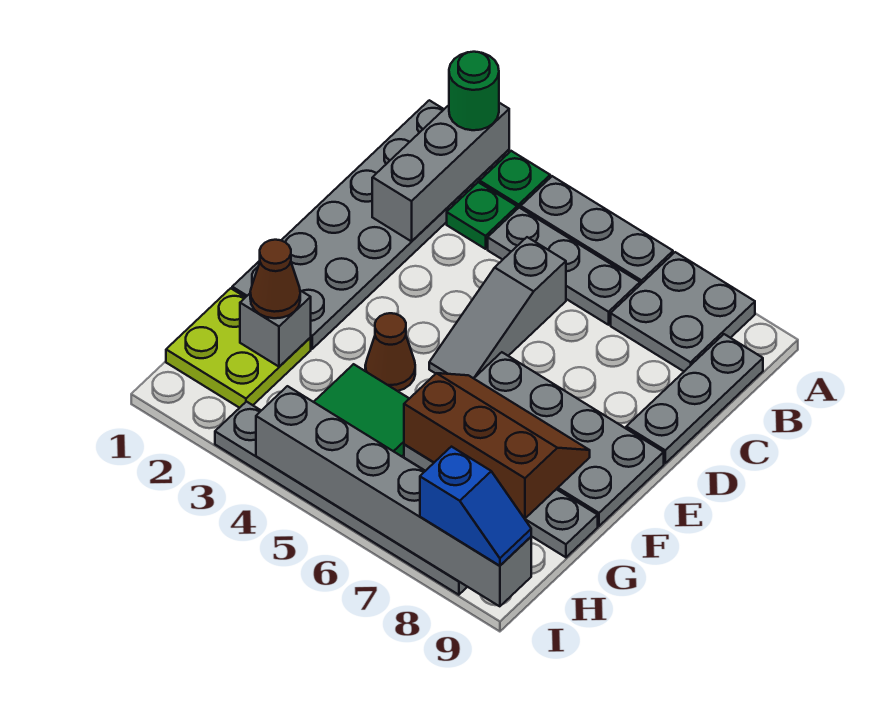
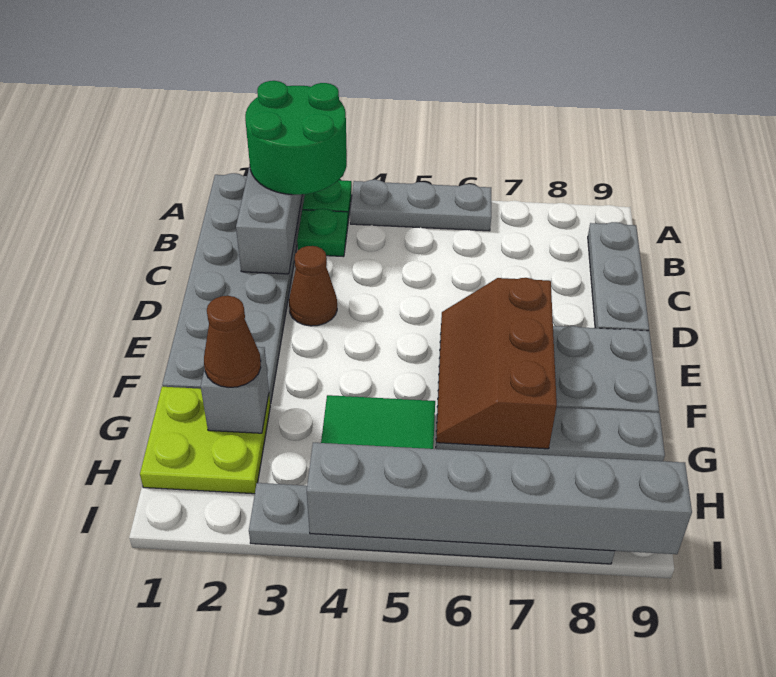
green 1x1 round brick [449,52,499,130] -> green 2x2 round brick [245,81,347,195]
grey 2x2 plate [611,252,755,371] -> none
grey 1x3 plate [488,208,640,325] -> none
grey 1x3 slope [429,237,566,378] -> none
brown 1x1 cone [365,313,415,391] -> brown 1x1 cone moved to [289,246,337,326]
brown 2x3 slope [404,373,590,519] -> brown 2x3 slope turned to [436,278,557,449]
blue 1x2 slope [420,447,531,566] -> none

